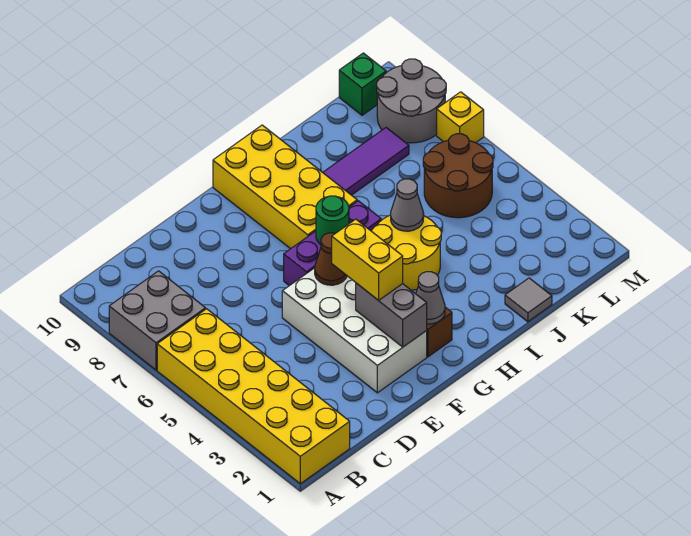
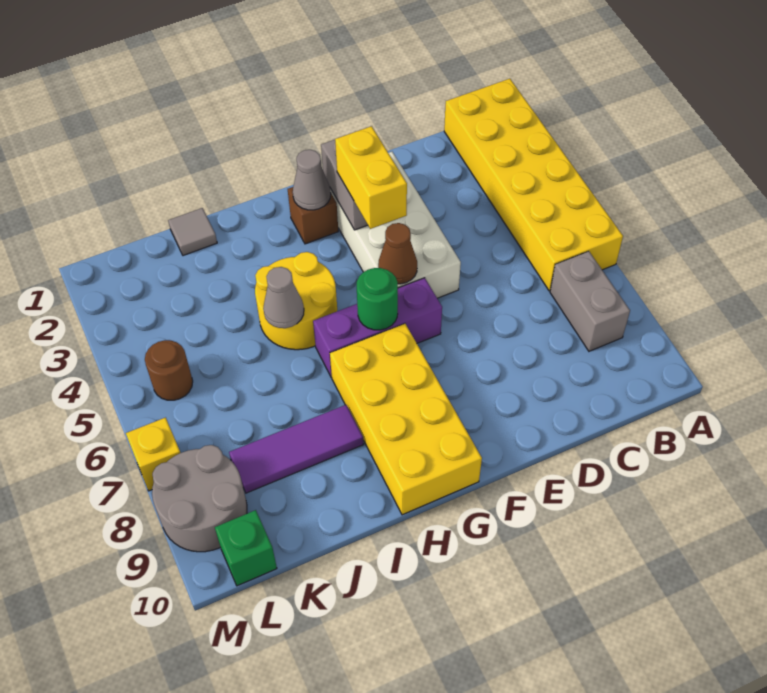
grey 2x2 brick [109,271,206,370] -> grey 1x2 brick [550,251,630,351]
brown 2x2 round brick [423,134,493,218] -> brown 1x1 round brick [145,340,193,400]

